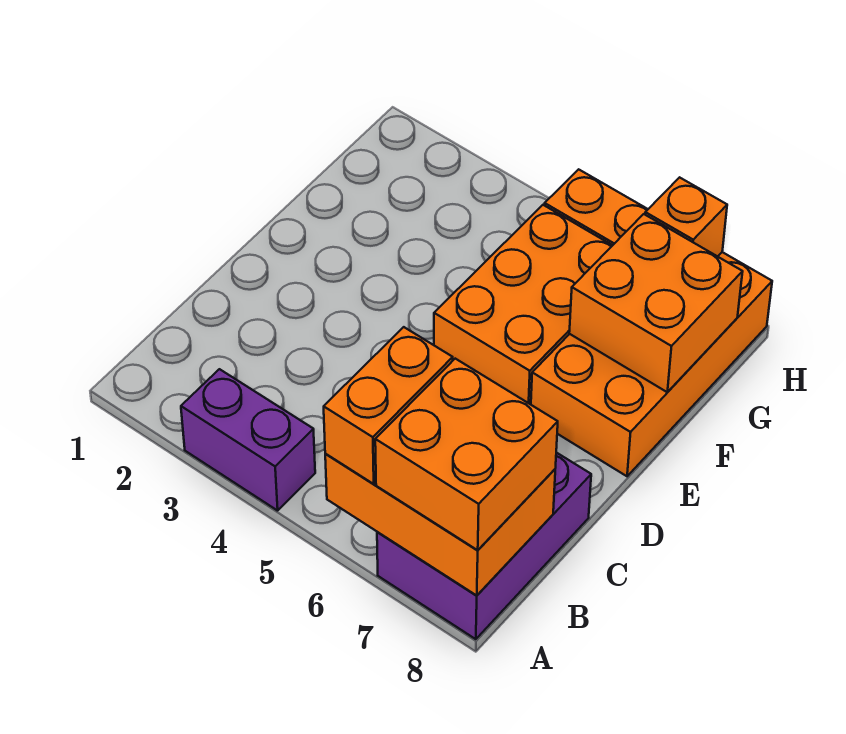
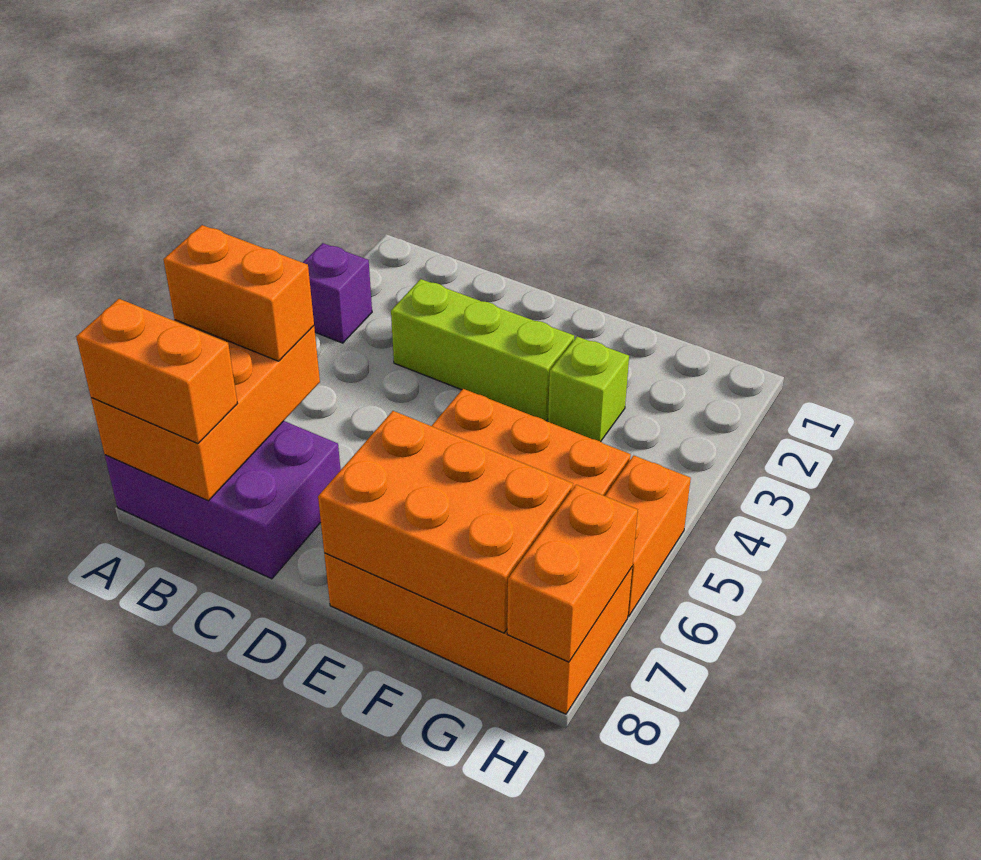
purple 1x2 brick [181,369,315,511] -> purple 1x1 brick [303,243,372,343]
orange 2x2 brick [375,359,558,550] -> orange 1x2 brick [76,299,237,443]
none -> lime 1x3 brick [391,279,574,421]
none -> lime 1x1 brick [548,337,629,442]
orange 2x2 brick [569,214,743,392] -> orange 2x3 brick [318,411,573,633]
orange 1x1 brick [645,177,727,257] -> orange 1x2 brick [507,485,638,662]

